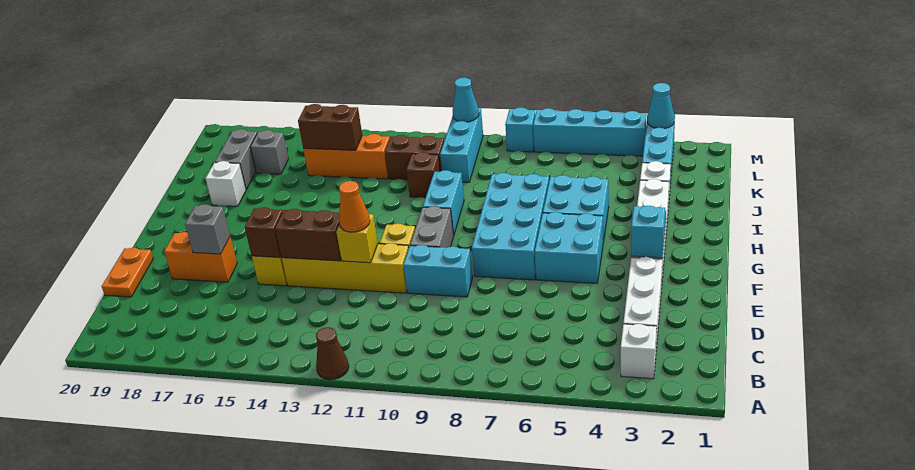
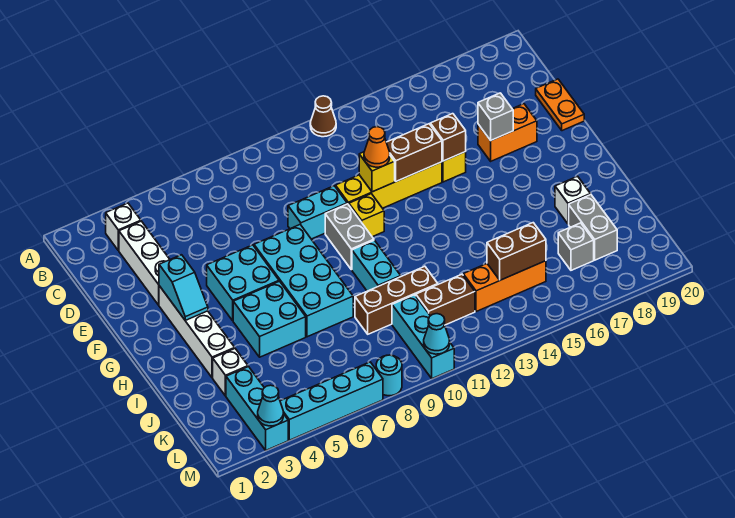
brown 1x1 brick [406,152,440,198] -> brown 1x3 brick [355,266,438,334]
cyan 1x1 brick [505,107,535,152] -> cyan 1x1 round brick [376,355,402,396]

